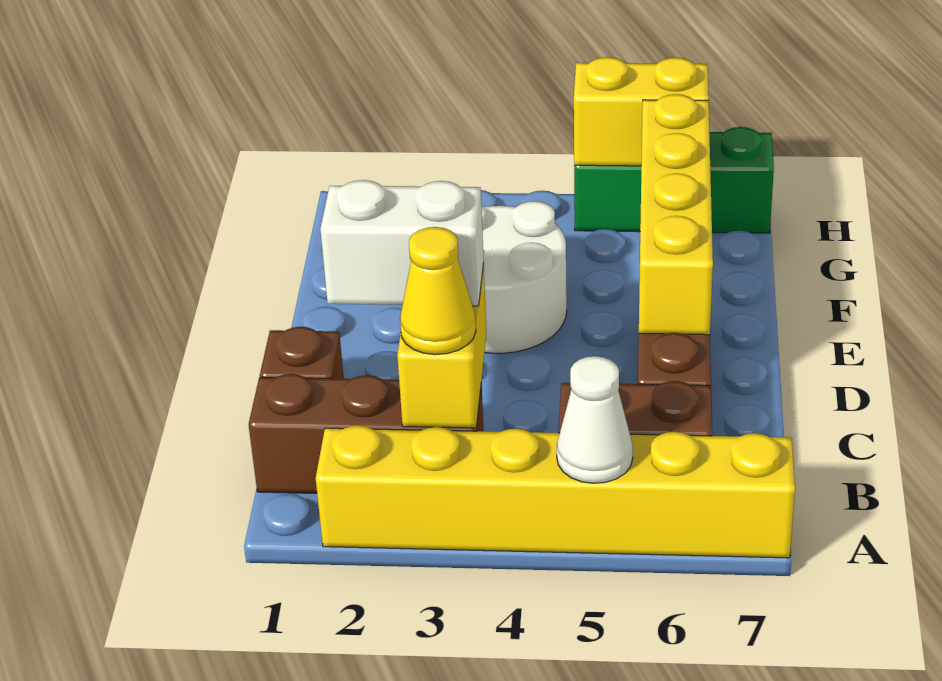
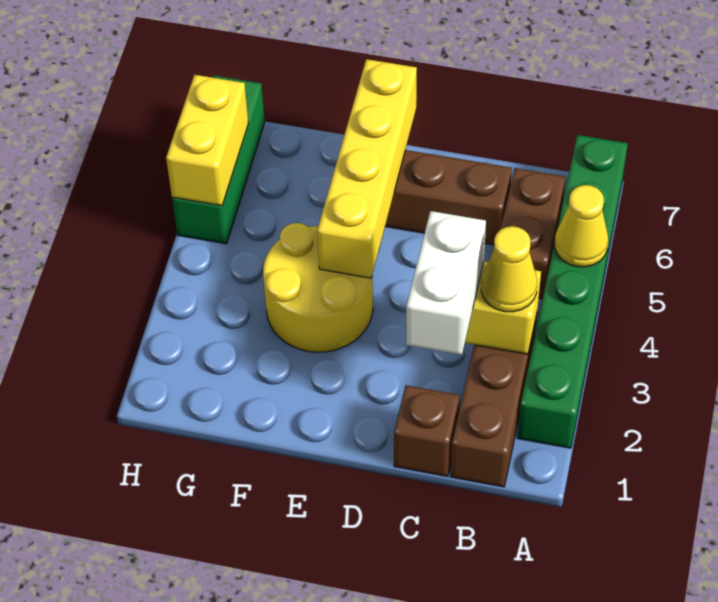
yellow 1x6 brick [316,425,795,558] -> green 1x6 brick [518,135,628,448]
white 1x1 cone [557,356,633,483] -> yellow 1x1 cone [555,185,608,267]
yellow 1x4 brick [639,94,713,335] -> yellow 1x4 brick turned to [317,59,417,278]
white 2x2 round brick [481,201,567,353] -> yellow 2x2 round brick [263,223,373,352]

